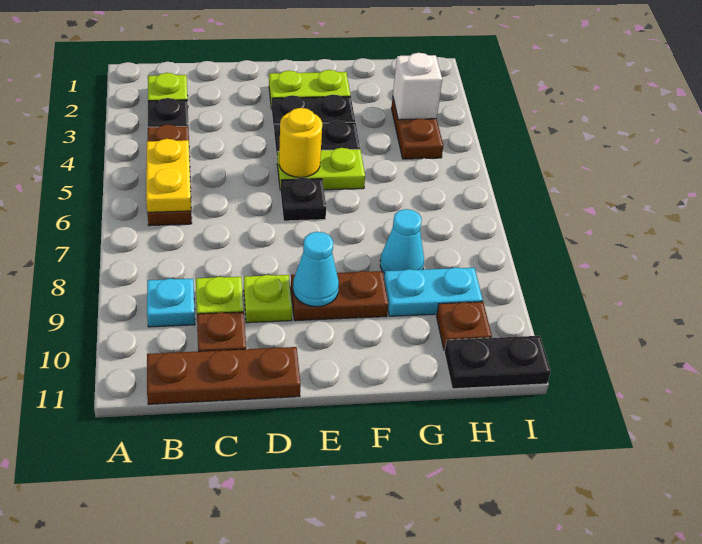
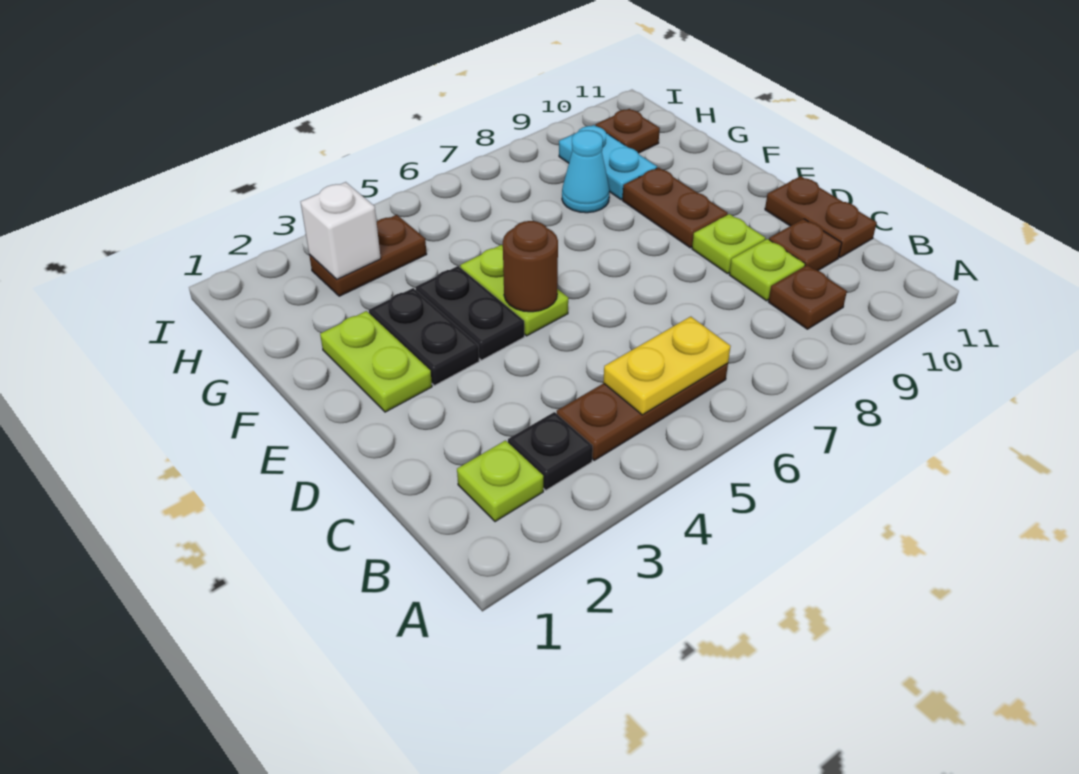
cyan 1x1 plate [147,279,195,327] -> brown 1x1 plate [769,265,847,329]
brown 1x3 plate [147,347,301,404] -> brown 1x2 plate [765,176,877,258]
yellow 1x1 round brick [279,108,322,177] -> brown 1x1 round brick [503,221,558,312]
black 1x1 plate [280,177,326,221] -> none
cyan 1x1 cone [293,232,339,307] -> none
black 1x2 plate [444,336,551,389] -> none

